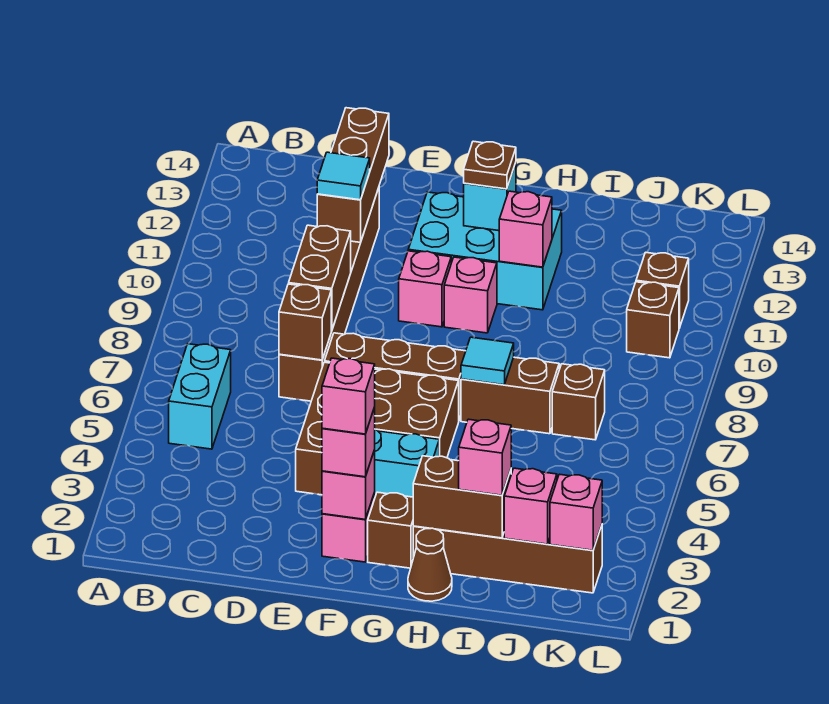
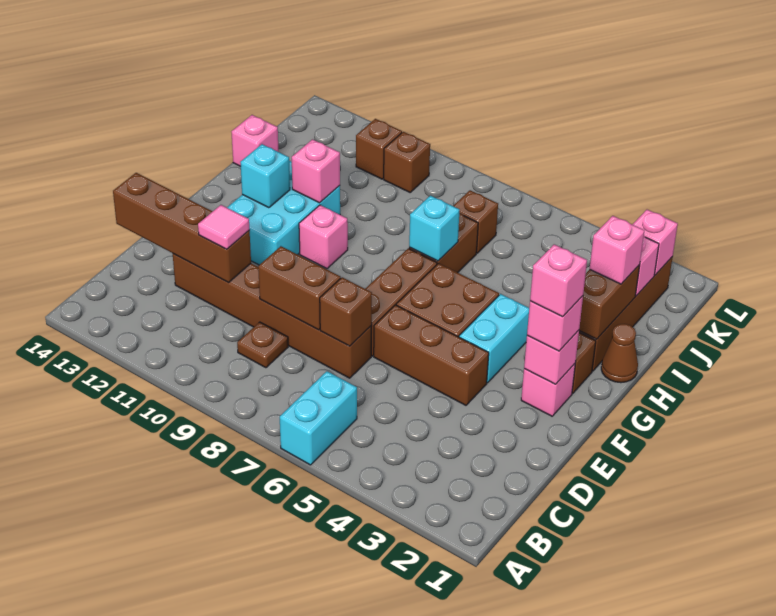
cyan 1x2 brick [169,344,231,449] -> cyan 1x2 brick turned to [280,371,357,465]
brown 1x3 brick [317,108,389,242] -> brown 1x4 brick [113,173,251,283]
cyan 1x1 tile [317,152,370,200] -> pink 1x1 tile [198,205,250,249]
pink 1x1 brick [399,251,451,327] -> pink 1x1 brick moved to [231,115,279,166]
brown 1x1 plate [464,141,516,189] -> brown 1x1 plate moved to [237,322,288,368]
cyan 1x1 tile [461,337,514,385] -> cyan 1x1 brick [409,196,459,261]

